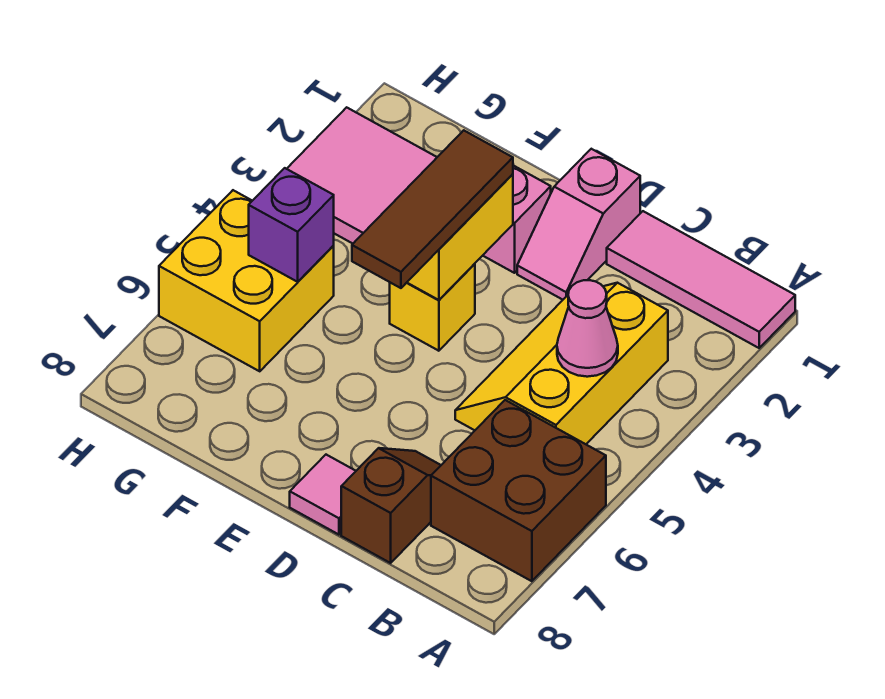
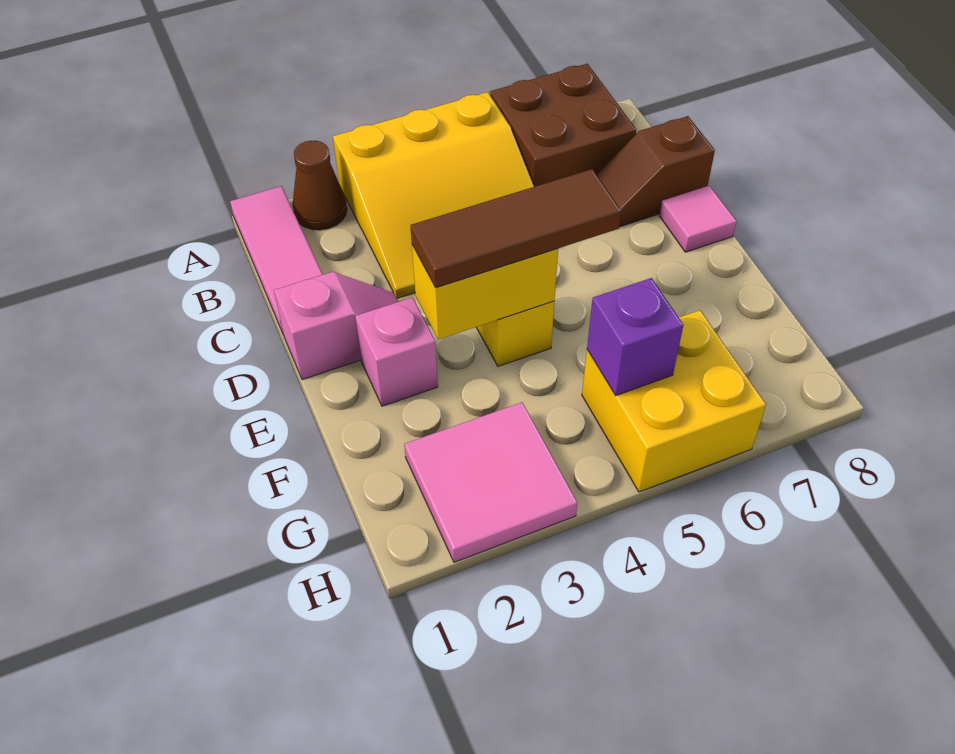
none -> brown 1x1 cone [293,141,347,230]
yellow 2x3 slope [455,283,668,444] -> yellow 3x3 slope [333,92,534,298]
pink 1x1 cone [557,280,618,377] -> none

